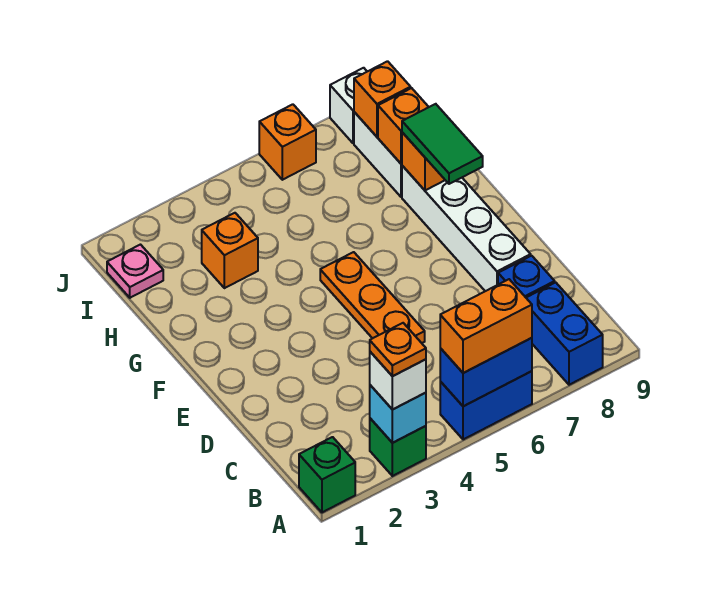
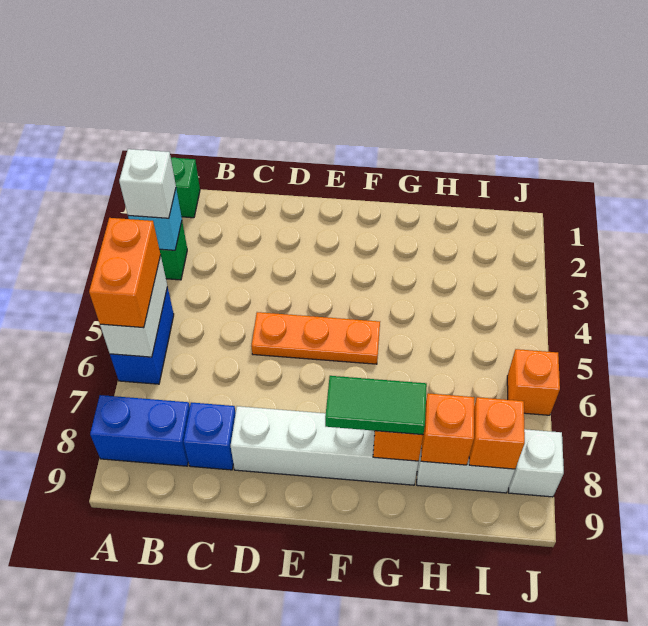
orange 1x1 plate [370,323,426,376] -> none
blue 1x2 brick [440,338,532,406] -> white 1x2 brick [100,256,167,357]
orange 1x1 brick [202,213,258,288] -> none
pink 1x1 plate [107,245,163,298] -> none

